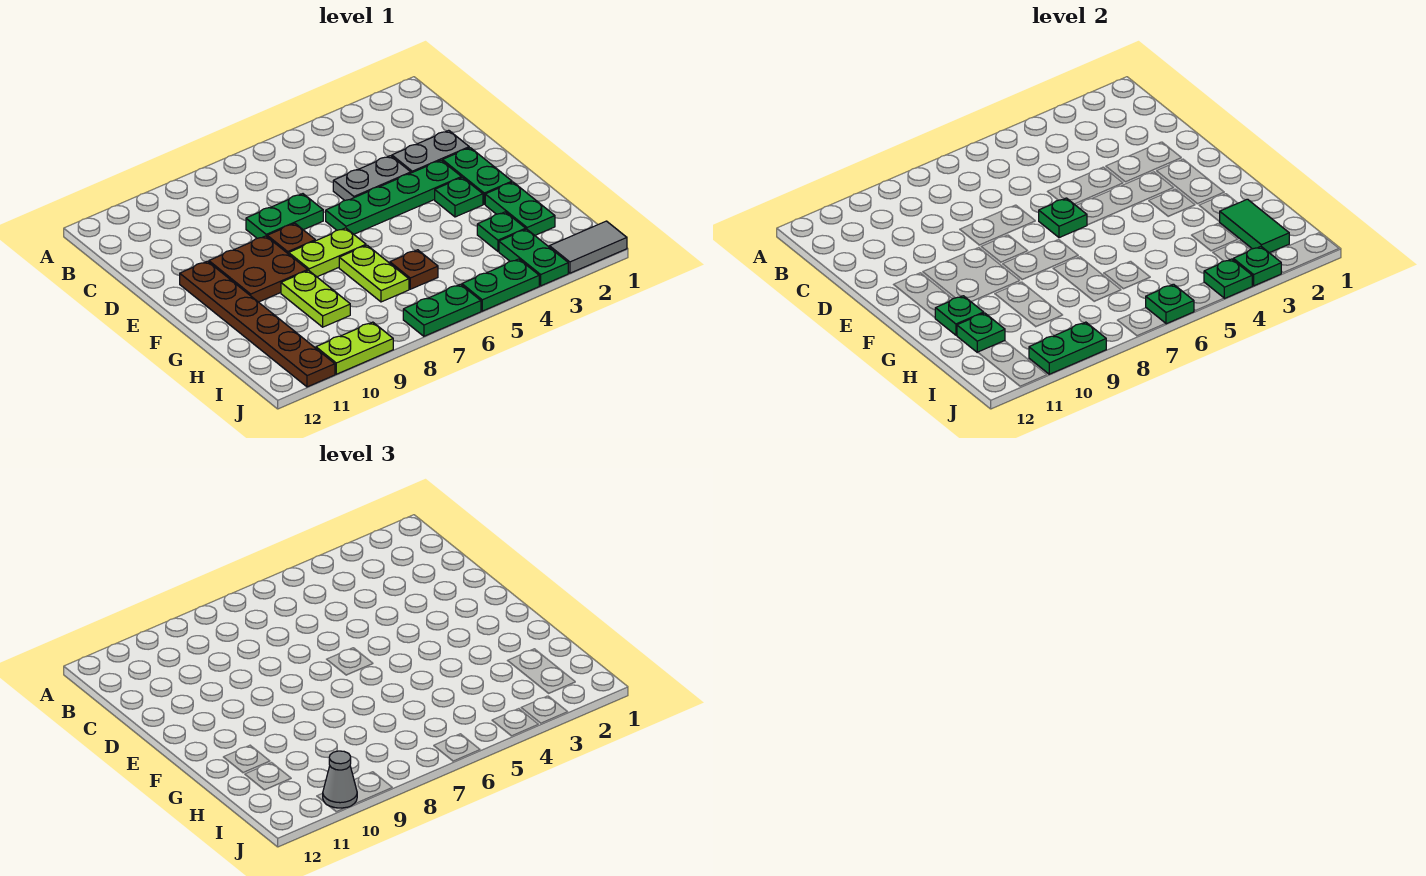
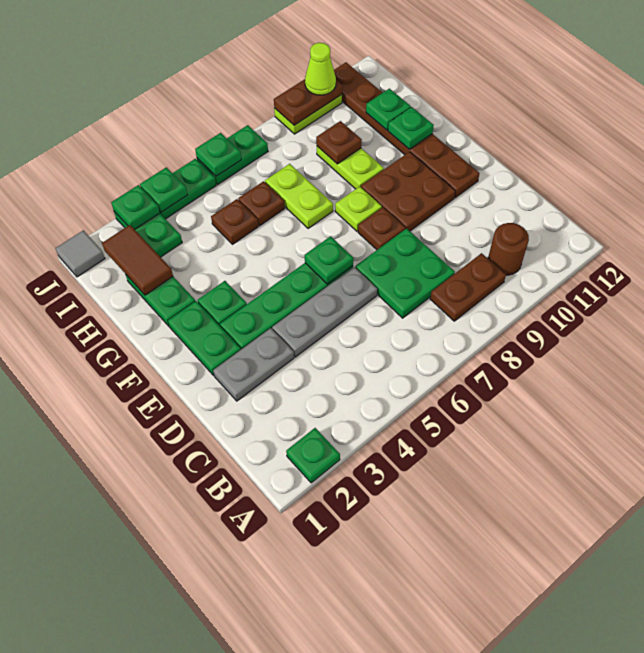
none -> brown 1x2 plate [430,253,506,321]
none -> brown 1x1 round brick [488,223,529,275]
grey 1x2 plate [333,156,411,200] -> grey 1x3 plate [272,267,377,357]
green 1x2 plate [246,194,323,238] -> green 2x2 plate [355,228,455,318]
lime 1x2 plate [289,228,366,277] -> lime 1x1 plate [335,187,382,231]
green 1x2 tile [1220,199,1289,253] -> brown 1x2 tile [102,225,173,295]
green 1x1 plate [477,212,526,251] -> green 1x1 plate moved to [286,428,340,483]
none -> brown 1x1 plate [211,199,258,244]
none -> brown 1x1 plate [316,121,362,164]
grey 1x2 tile [549,221,627,273] -> grey 1x1 tile [55,230,105,277]
green 1x2 plate [1029,322,1106,374] -> brown 1x2 plate [274,79,342,125]
grey 1x1 cone [323,751,357,808] -> lime 1x1 cone [305,43,336,95]

